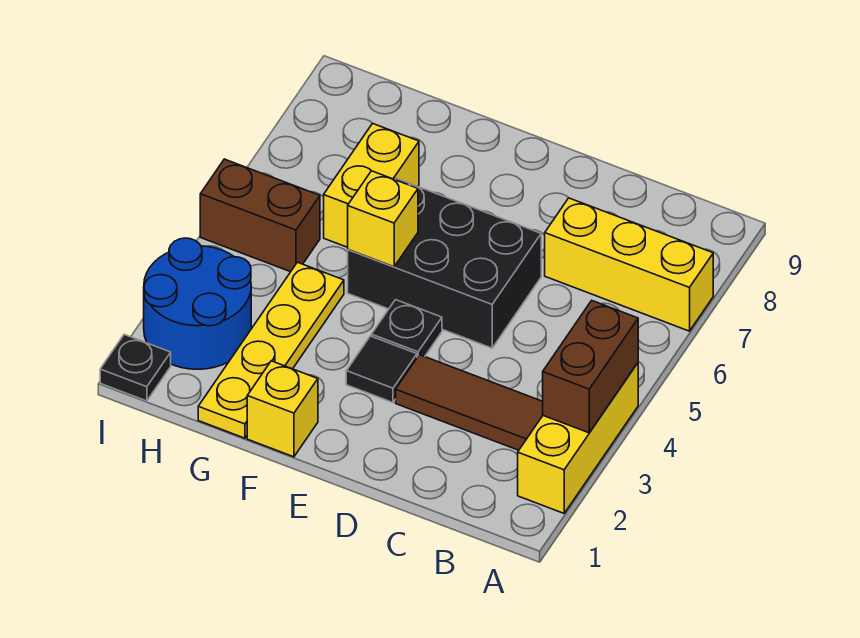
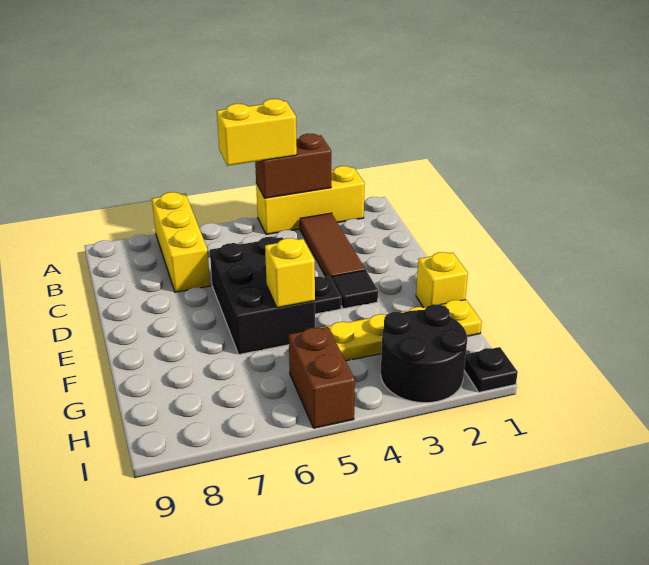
yellow 1x2 brick [324,123,419,247] -> yellow 1x2 brick moved to [217,99,297,166]
blue 2x2 round brick [144,238,251,369] -> black 2x2 round brick [381,304,467,403]

